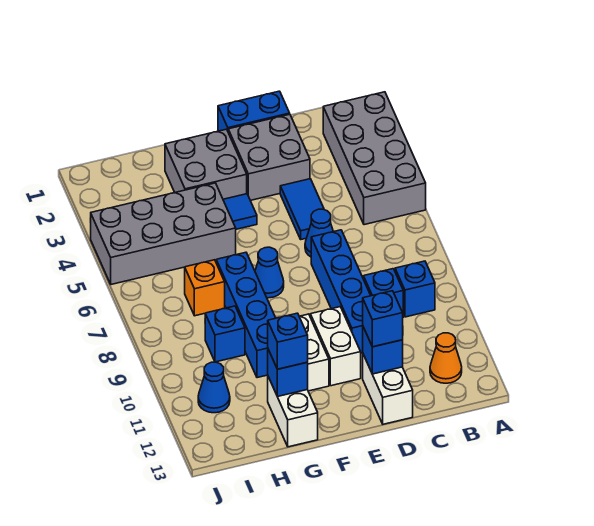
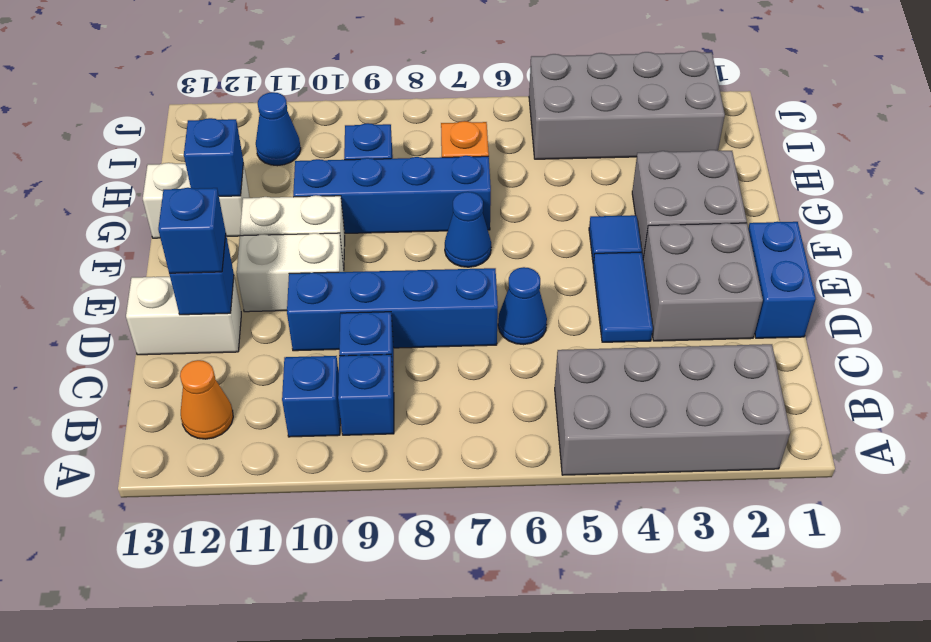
blue 1x2 tile [280,179,324,239] -> blue 1x2 tile turned to [593,252,653,342]
grey 2x4 brick [91,183,236,284] -> grey 2x4 brick turned to [529,51,725,159]
blue 1x1 brick [268,313,308,369] -> blue 1x1 brick moved to [282,356,340,437]

